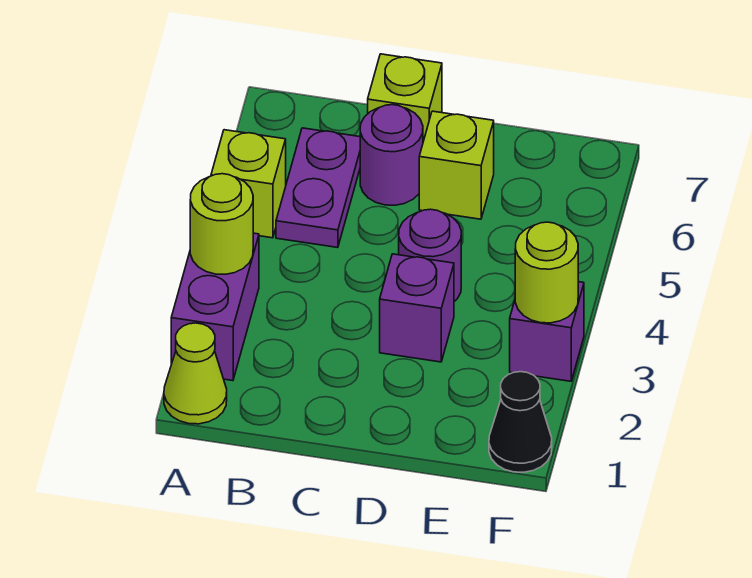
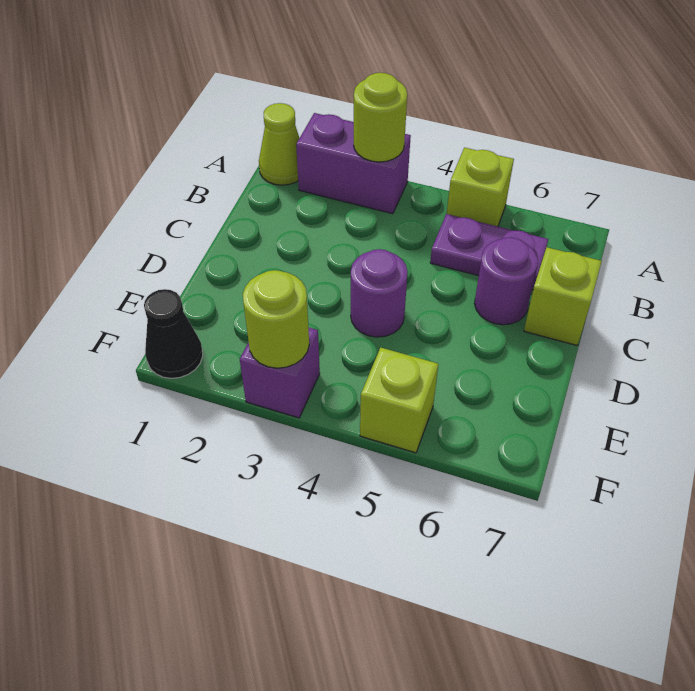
purple 1x1 brick [380,254,454,362] -> none
lime 1x1 brick [419,111,494,219] -> lime 1x1 brick moved to [360,348,438,453]

